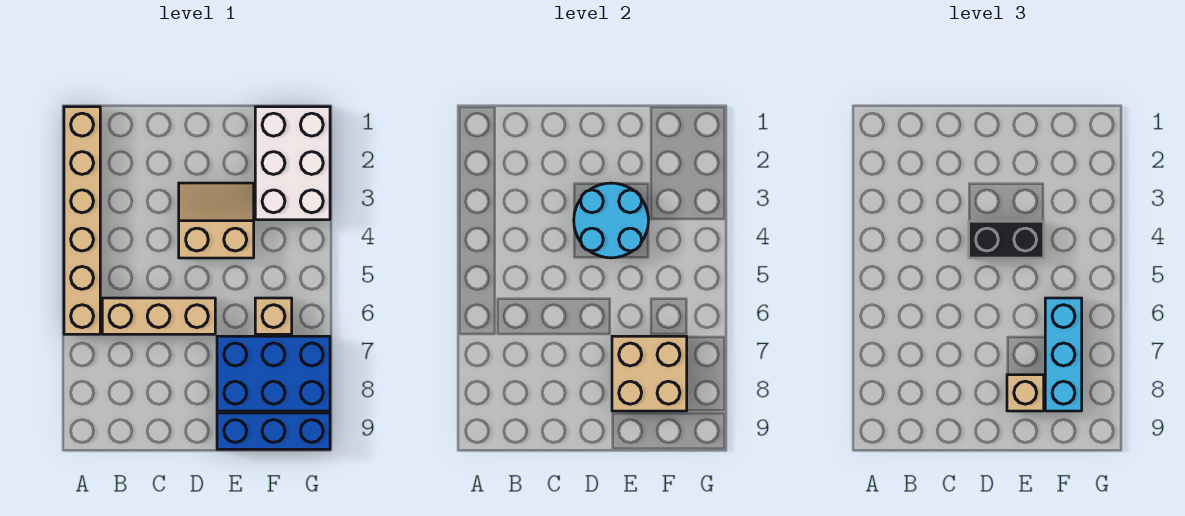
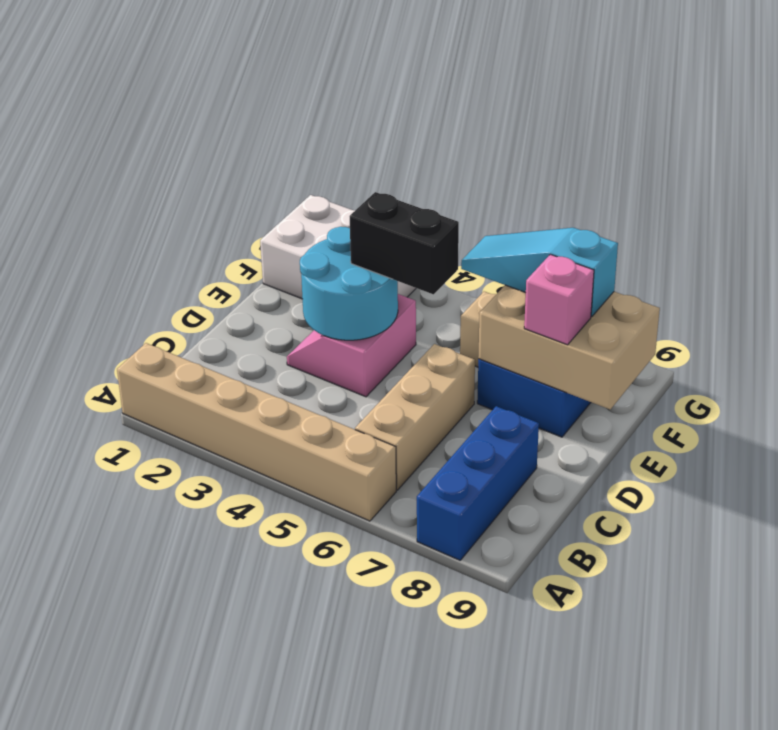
tan 2x2 slope [179,183,254,258] -> pink 2x2 slope [287,294,416,397]
black 1x2 brick [969,221,1044,258] -> black 1x2 brick turned to [350,192,459,294]
tan 2x2 brick [612,336,687,411] -> tan 2x3 brick [478,285,660,409]
tan 1x1 brick [1007,375,1044,411] -> pink 1x1 brick [524,254,594,345]
blue 1x3 brick [217,413,330,449] -> blue 1x3 brick moved to [417,406,539,560]
cyan 1x3 brick [1045,298,1082,411] -> cyan 1x3 slope [461,228,618,317]

